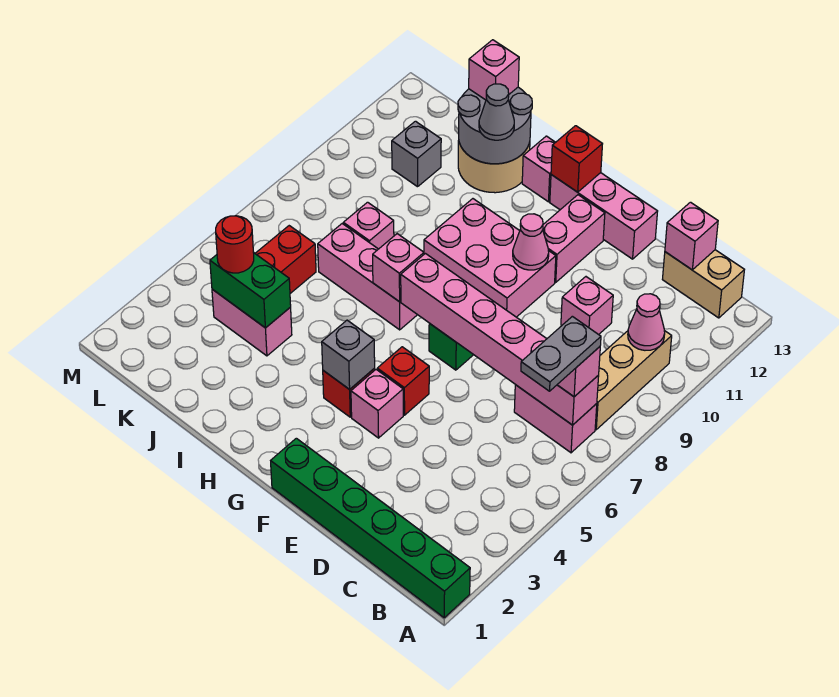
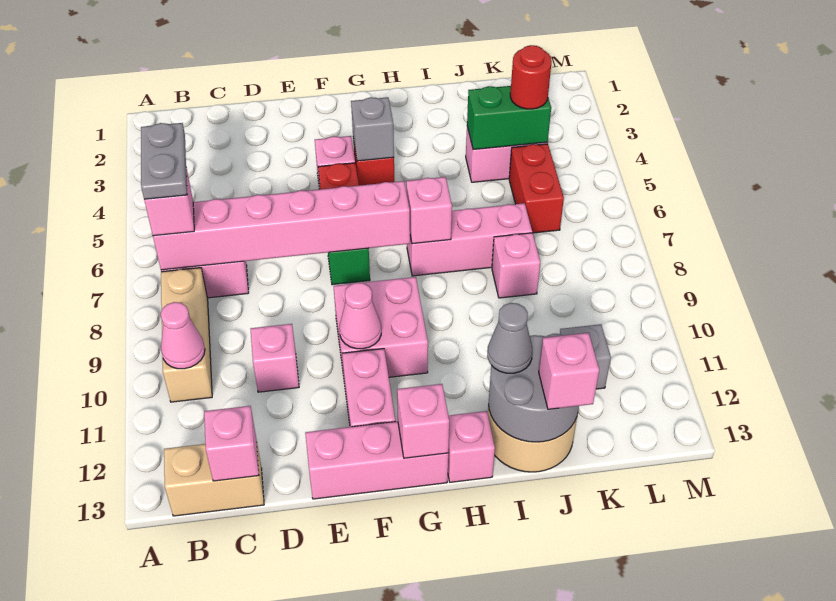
green 1x6 brick [271,438,470,618] -> none
pink 2x3 brick [424,199,556,317] -> pink 2x2 brick [334,277,428,377]
red 1x1 brick [551,126,602,192] -> pink 1x1 brick [397,384,449,458]

